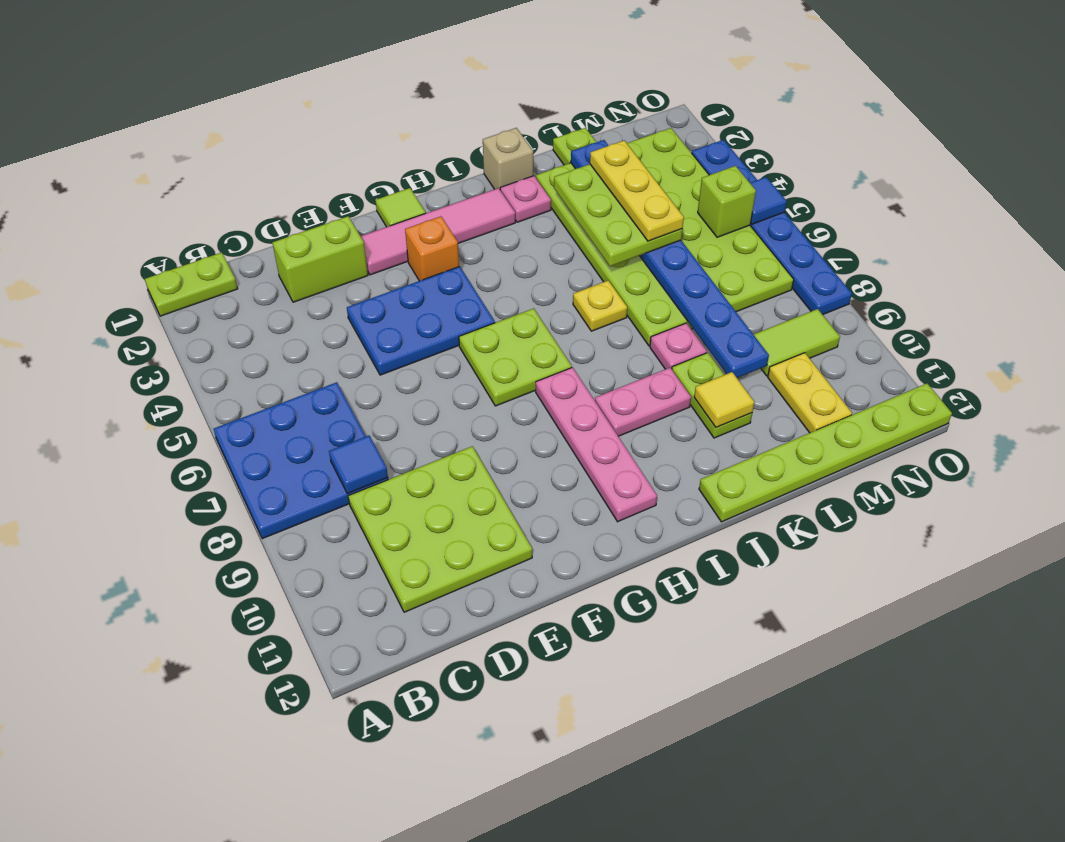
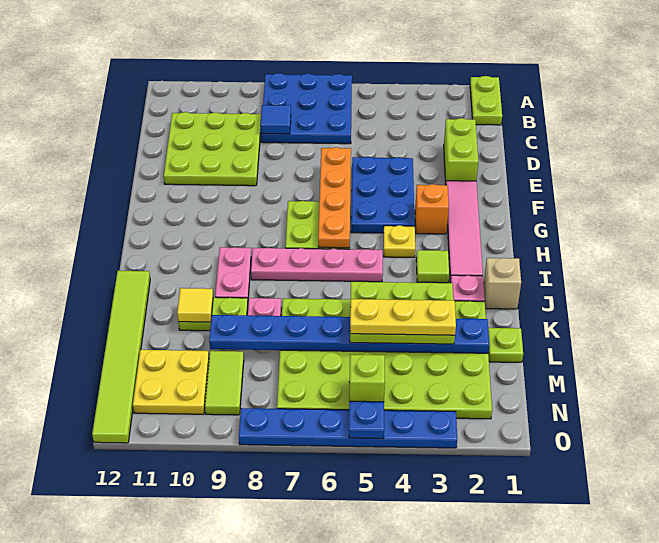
none -> orange 1x4 plate [318,147,351,248]
lime 1x1 tile [375,188,426,227] -> lime 1x1 tile moved to [416,250,449,283]
pink 1x4 plate [536,367,657,522] -> pink 1x4 plate moved to [251,248,383,282]
yellow 1x1 plate [573,280,627,331] -> yellow 1x1 plate moved to [384,225,415,257]
lime 1x6 plate [699,384,952,522] -> lime 1x6 tile [92,271,150,443]
yellow 1x2 plate [768,353,852,433] -> yellow 2x2 plate [133,350,209,414]
blue 1x1 tile [750,177,787,224] -> blue 1x1 plate [349,401,384,439]

